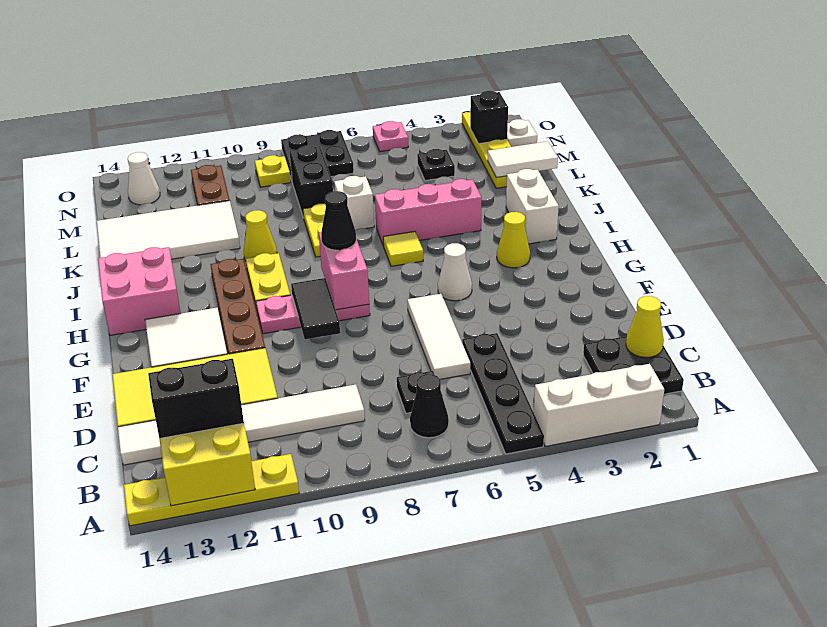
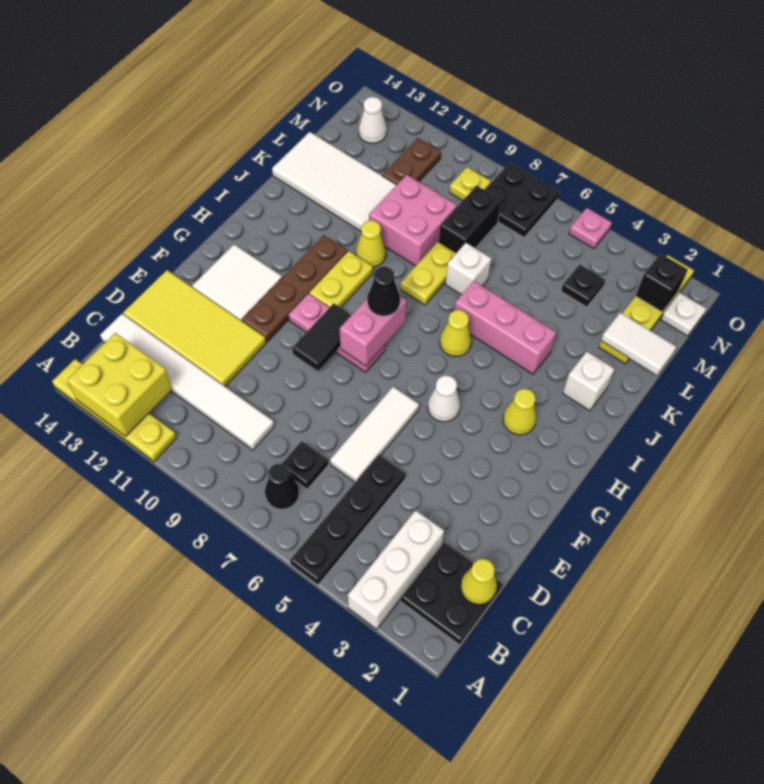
white 1x3 brick [534,364,664,446] -> white 1x3 brick turned to [348,510,444,629]
black 1x2 brick [148,359,244,439] -> none
pink 2x2 brick [98,247,181,335] -> pink 2x2 brick moved to [369,175,457,266]
white 1x2 brick [506,169,559,244] -> white 1x1 brick [563,352,614,411]
yellow 1x1 tile [383,231,423,266] -> yellow 1x1 cone [440,310,472,356]

